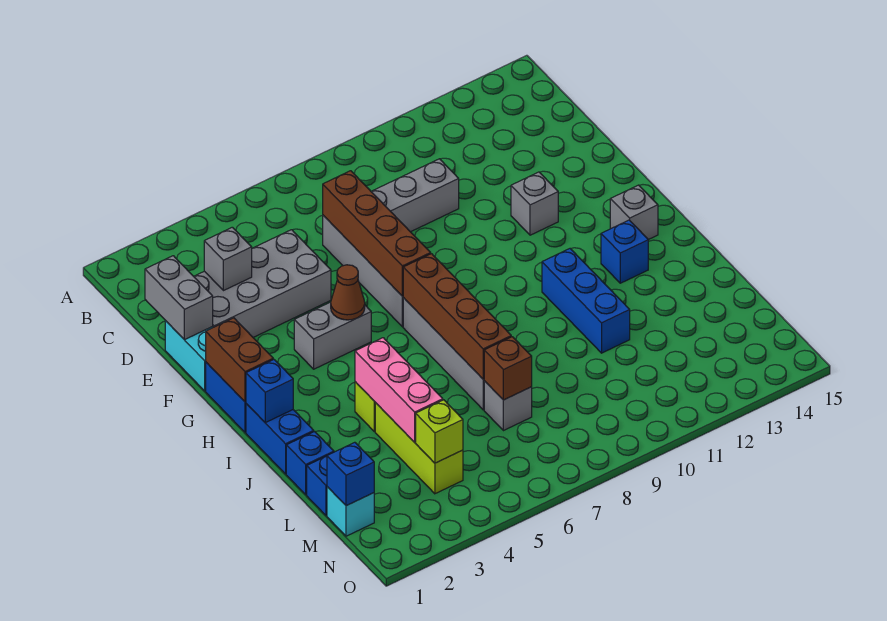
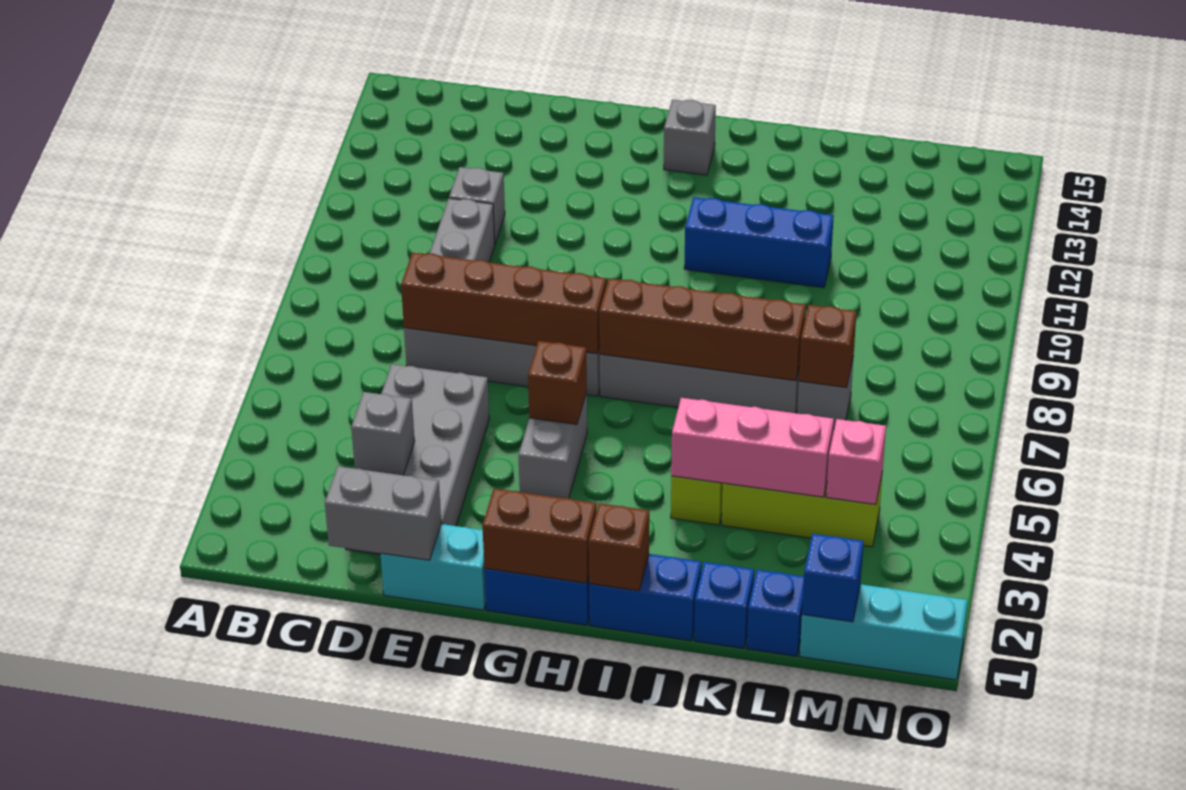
grey 1x1 brick [511,172,558,235] -> grey 1x1 brick moved to [449,167,505,243]
brown 1x1 cone [331,265,365,320] -> brown 1x1 brick [528,341,587,425]
blue 1x1 brick [246,359,293,423] -> brown 1x1 brick [589,503,649,591]
blue 1x1 brick [601,220,648,283] -> none
cyan 1x1 brick [327,487,374,536] -> cyan 1x3 brick [800,584,968,680]
lime 1x1 brick [416,400,463,463] -> pink 1x1 brick [826,419,886,504]

